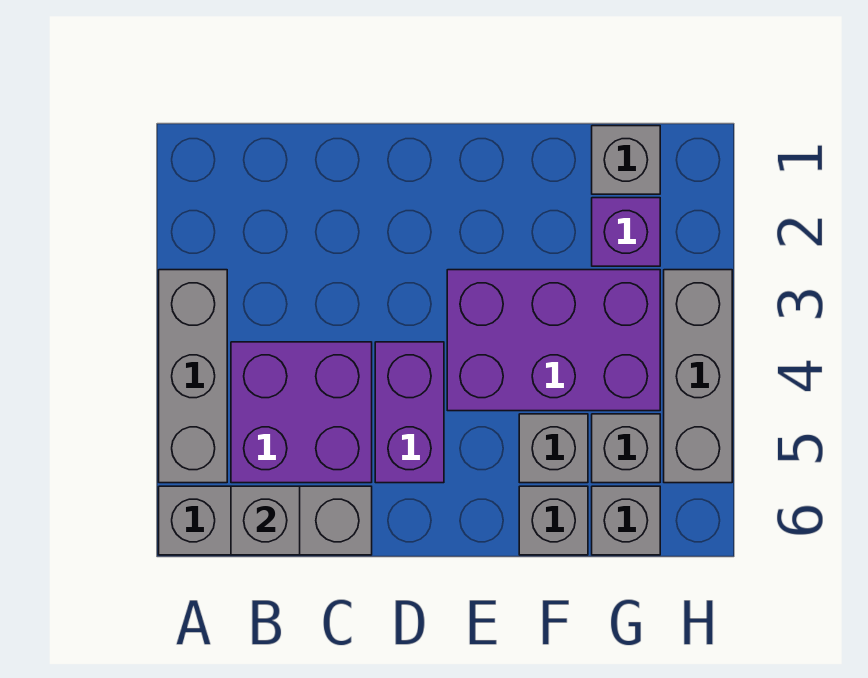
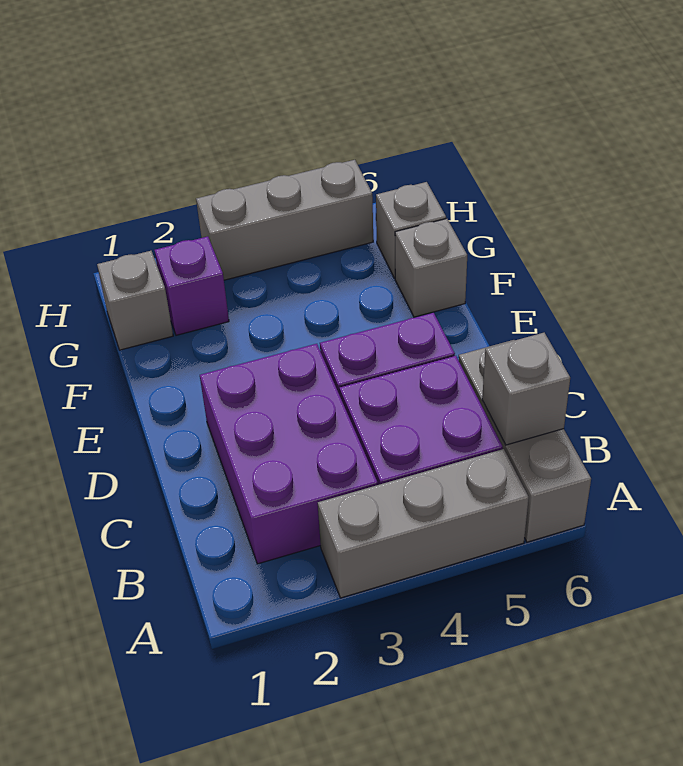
purple 2x3 brick [447,270,660,411] -> purple 2x3 brick moved to [200,344,378,564]
grey 1x1 brick [519,414,588,483] -> none
grey 1x1 brick [592,414,660,483] -> none

